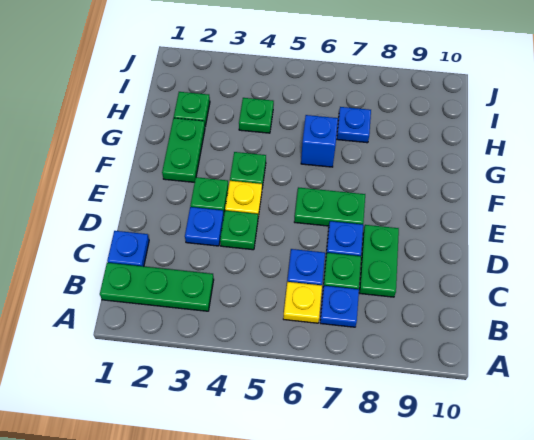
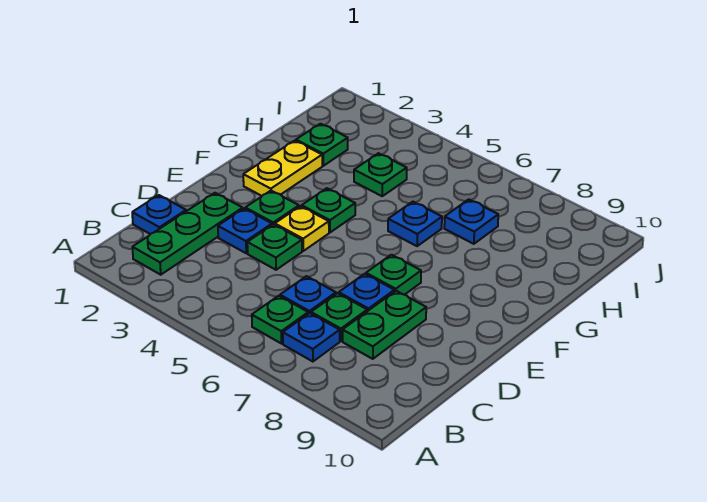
green 1x3 plate [100,263,214,311] -> green 1x3 plate turned to [132,193,243,275]
yellow 1x1 plate [283,282,322,323] -> green 1x1 plate [252,296,308,344]
green 1x2 plate [294,187,365,226] -> green 1x1 plate [366,255,421,295]
green 1x2 plate [162,118,205,182] -> yellow 1x2 plate [243,141,322,196]
blue 1x1 brick [301,115,338,167] -> blue 1x1 plate [388,202,442,246]

